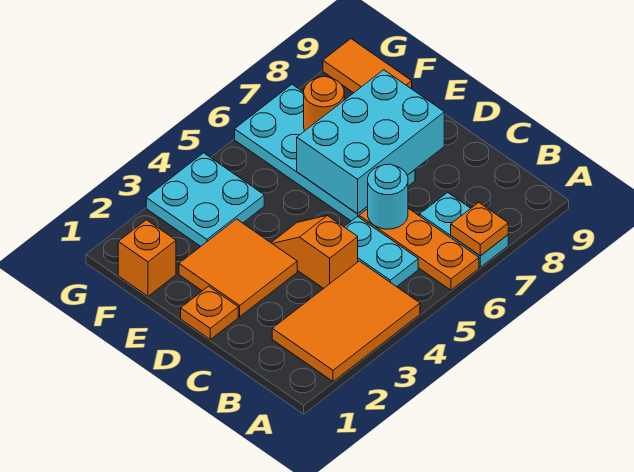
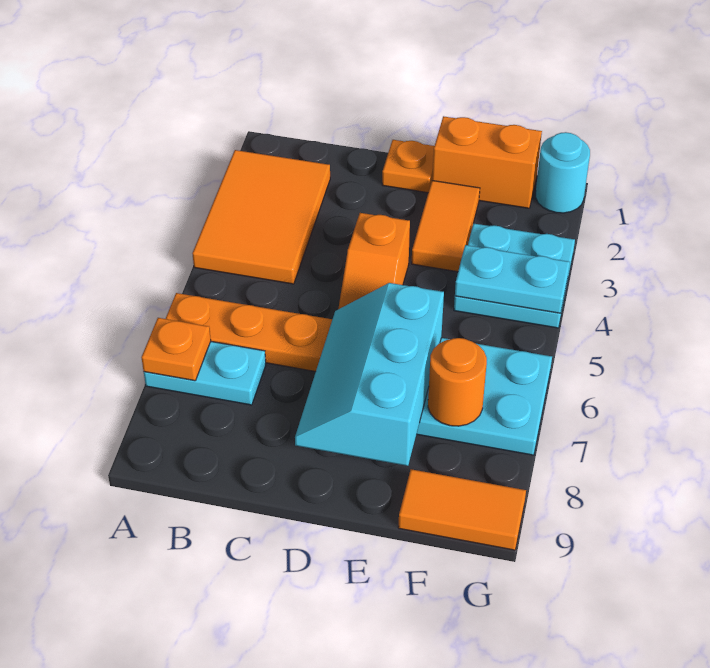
cyan 1x2 plate [345,216,418,287] -> cyan 1x2 plate moved to [455,245,570,313]
orange 1x2 slope [271,216,358,289] -> orange 1x2 slope turned to [338,213,410,309]
cyan 1x1 round brick [367,164,408,229] -> cyan 1x1 round brick moved to [536,132,590,213]
orange 2x2 tile [179,219,297,317] -> orange 1x2 tile [412,181,480,272]
cyan 2x3 brick [297,70,444,214] -> cyan 2x3 slope [295,283,444,466]
orange 1x1 brick [118,220,176,296] -> orange 1x2 brick [432,116,542,208]

